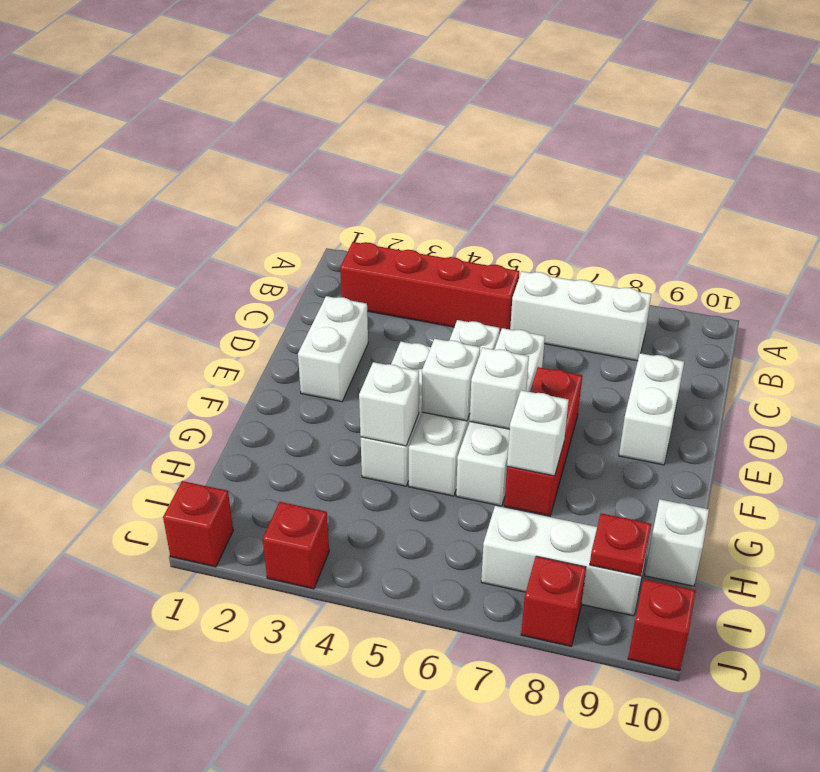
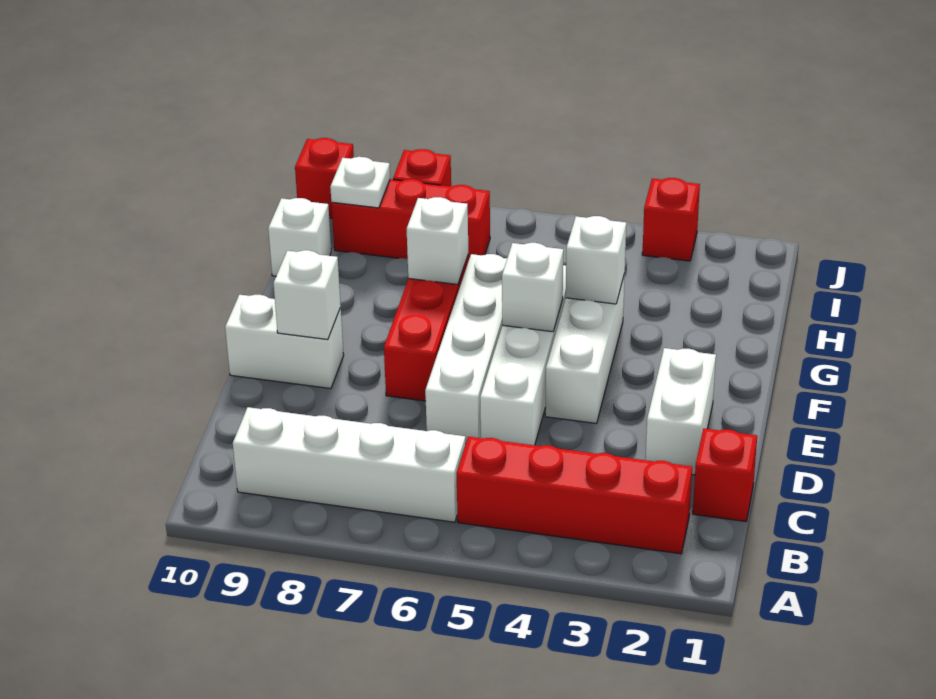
white 1x3 brick [510,271,651,361] -> white 1x4 brick [233,407,465,522]
white 1x2 brick [619,353,684,465] -> white 1x2 brick turned to [225,295,344,389]
white 1x1 brick [470,348,529,429] -> white 1x1 brick moved to [273,250,341,340]
white 1x3 brick [481,506,647,616] -> red 1x3 brick [331,179,490,259]
red 1x1 plate [590,513,651,576] -> white 1x1 plate [330,157,390,208]
red 1x1 brick [163,481,233,567] -> red 1x1 brick moved to [693,428,757,522]

